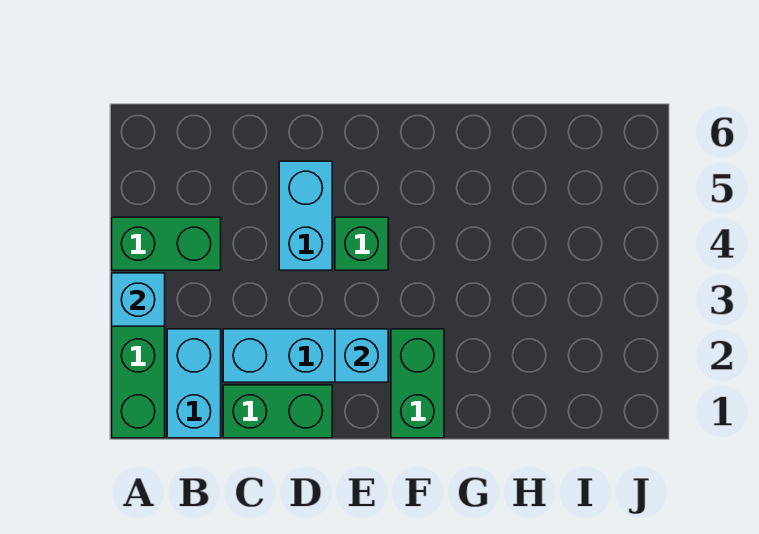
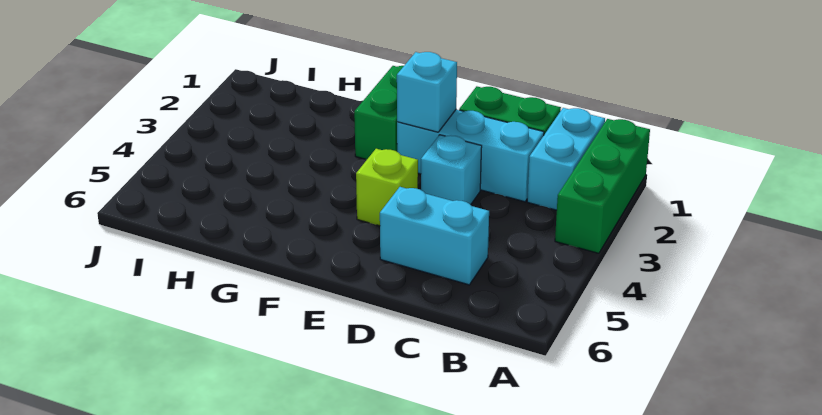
cyan 1x1 brick [112,273,165,326] -> cyan 1x1 brick moved to [421,135,482,205]
green 1x2 brick [112,217,221,270] -> none
cyan 1x2 brick [279,161,332,270] -> cyan 1x2 brick turned to [380,187,489,285]
green 1x1 brick [335,217,388,270] -> lime 1x1 brick [356,149,418,226]

